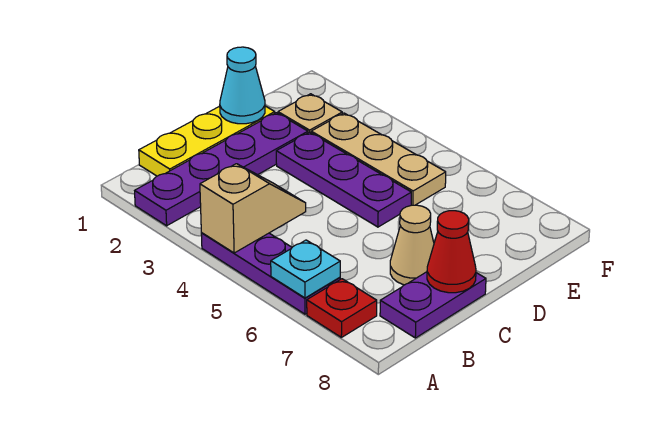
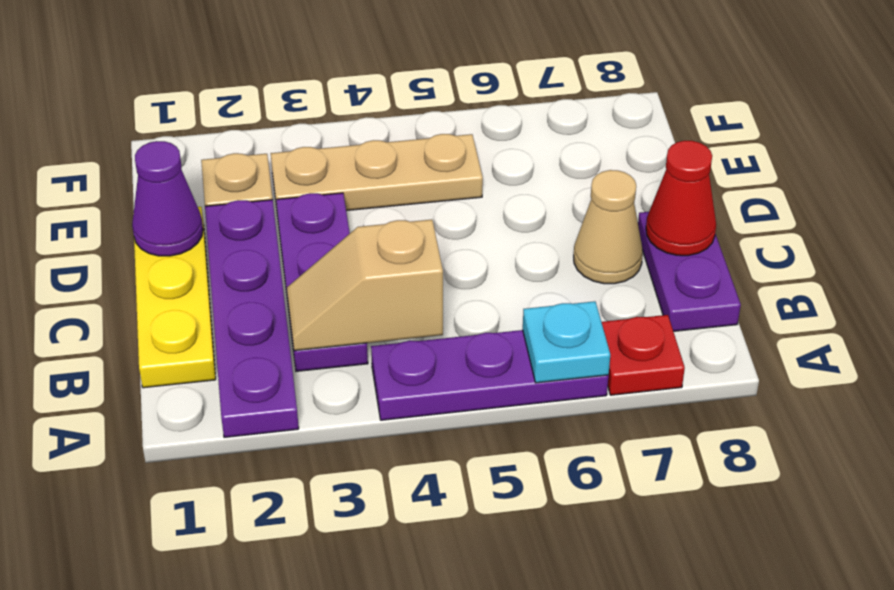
tan 1x2 slope [200,164,306,253] -> tan 1x2 slope turned to [287,220,443,351]
cyan 1x1 cone [220,47,265,124] -> purple 1x1 cone [132,141,203,256]
purple 1x3 plate [276,132,411,227] -> purple 1x3 plate turned to [276,193,368,371]

